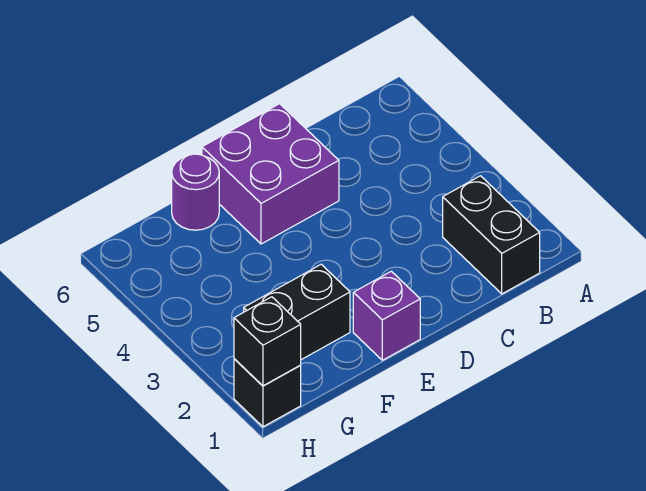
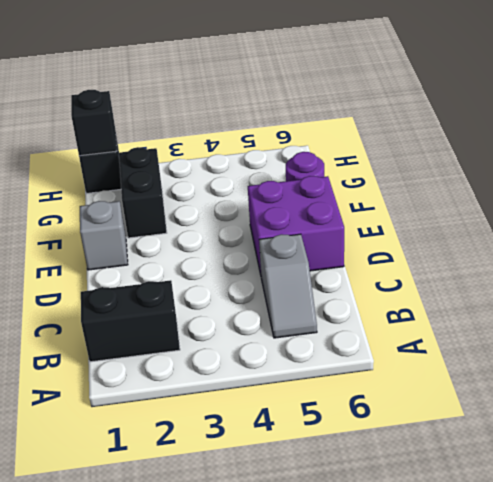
none -> grey 1x2 slope [259,234,317,338]
purple 1x1 brick [353,271,420,360] -> grey 1x1 brick [80,201,128,270]

